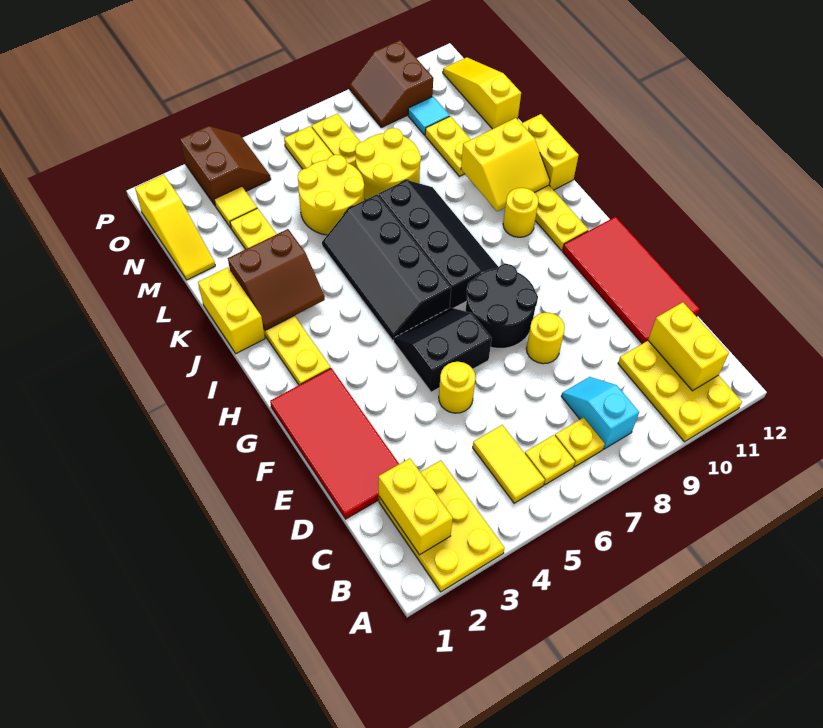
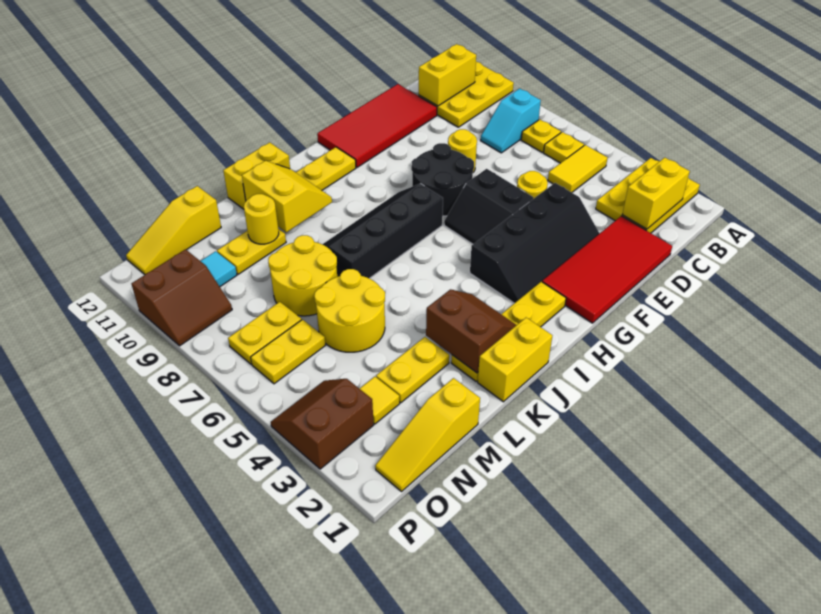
black 2x4 slope [322,194,451,340] -> black 2x4 slope moved to [470,183,600,303]
yellow 1x1 round brick [503,188,539,237] -> yellow 1x1 round brick moved to [244,194,279,244]
yellow 1x3 slope [135,175,215,280] -> yellow 1x3 slope turned to [375,378,480,491]

